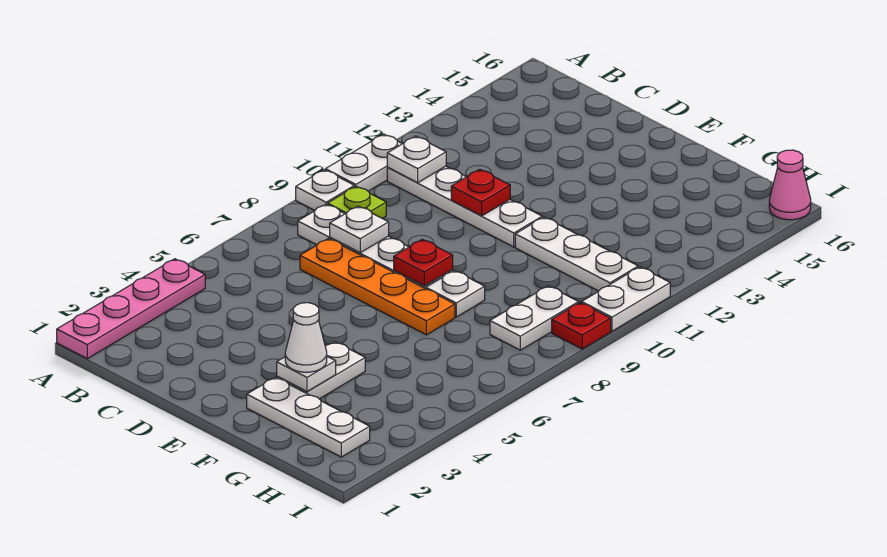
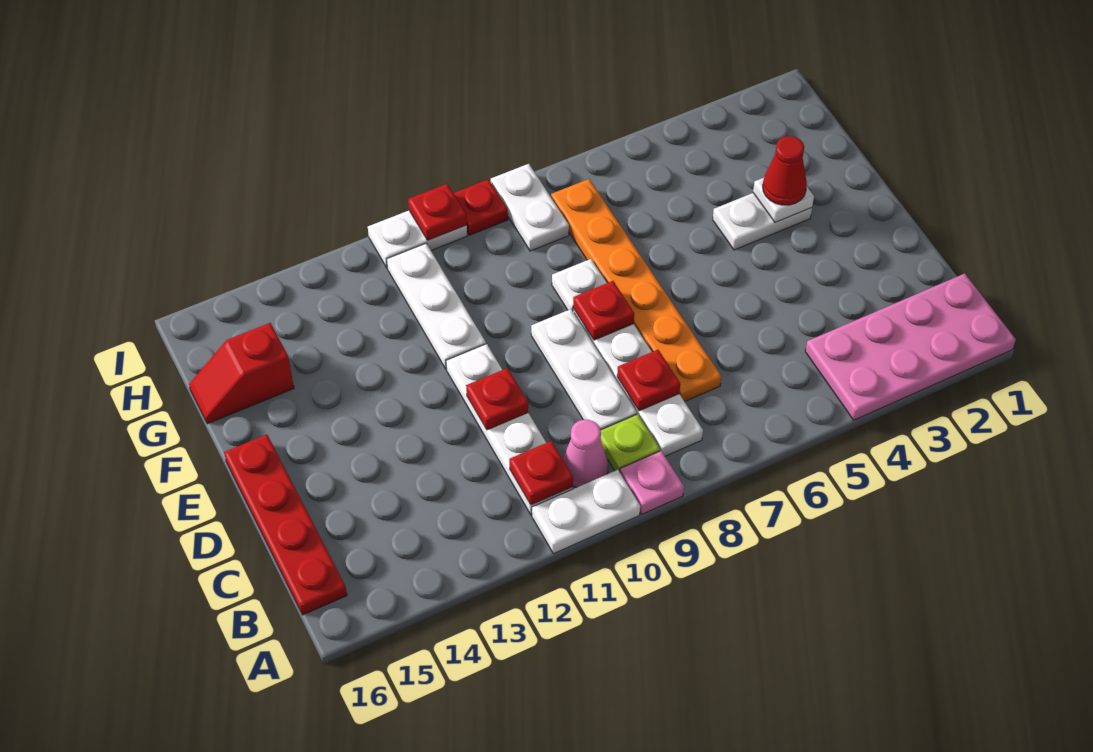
pink 1x4 plate [57,259,205,359] -> pink 2x4 plate [805,273,1016,420]
white 1x1 plate [296,170,354,210] -> pink 1x1 plate [620,451,684,514]
white 1x1 plate [387,136,446,183] -> red 1x1 plate [509,441,573,505]
none -> red 1x4 plate [224,435,347,615]
orange 1x4 plate [300,238,455,335] -> orange 1x6 plate [551,179,721,402]
white 1x1 plate [330,206,389,253] -> red 1x1 plate [617,350,680,411]
white 1x3 plate [247,377,370,457] -> white 1x3 plate moved to [531,309,637,430]
white 1x1 cone [285,303,327,372] -> red 1x1 cone [763,136,807,205]
none -> red 1x2 slope [189,323,294,424]
white 1x2 plate [490,286,579,350] -> white 1x2 plate turned to [491,164,569,251]
none -> red 1x1 plate [408,184,467,240]
pink 1x1 cone [769,150,811,220] -> pink 1x1 cone moved to [563,420,608,487]

